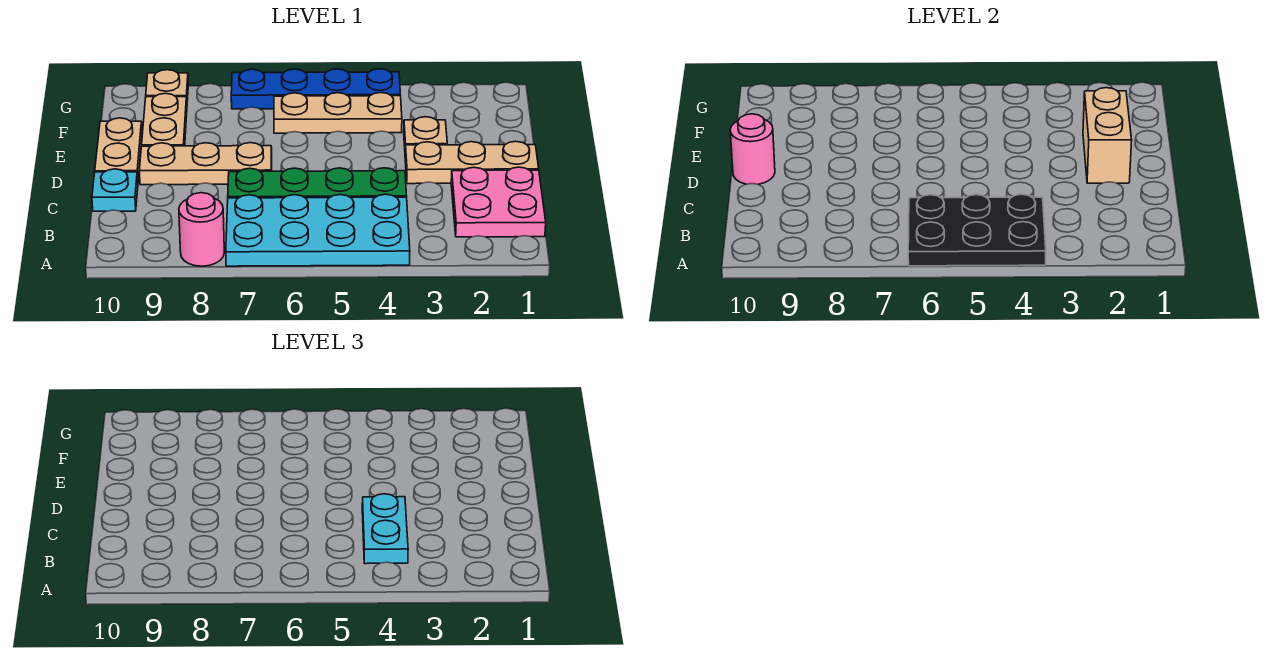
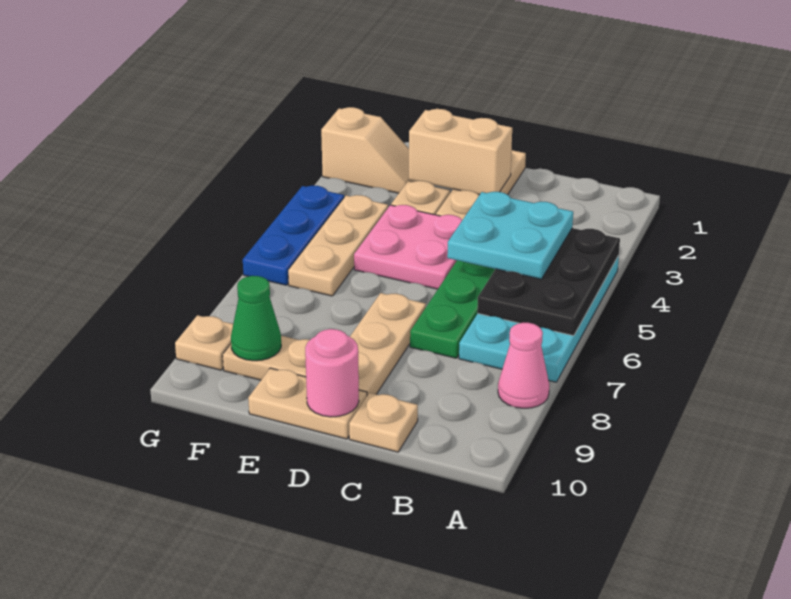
pink 1x1 round brick [179,193,224,266] -> pink 1x1 cone [498,323,549,408]
pink 2x2 plate [451,167,546,237] -> pink 2x2 plate moved to [354,205,462,289]
cyan 1x2 plate [362,494,408,564] -> cyan 2x2 plate [447,192,573,279]
cyan 1x1 plate [92,169,138,211] -> tan 1x1 plate [349,393,418,452]
none -> tan 1x2 slope [321,107,414,193]
none -> green 1x1 cone [231,276,281,361]
blue 1x4 plate [231,69,400,109] -> blue 1x3 plate [243,186,344,285]

